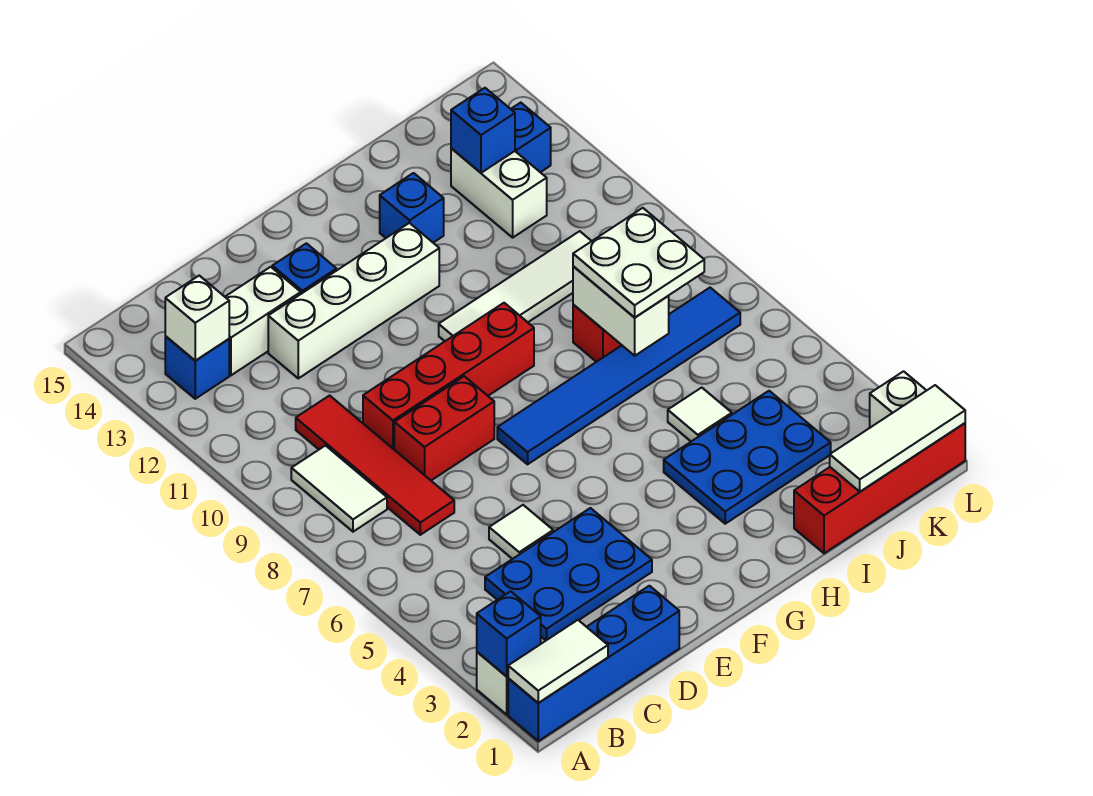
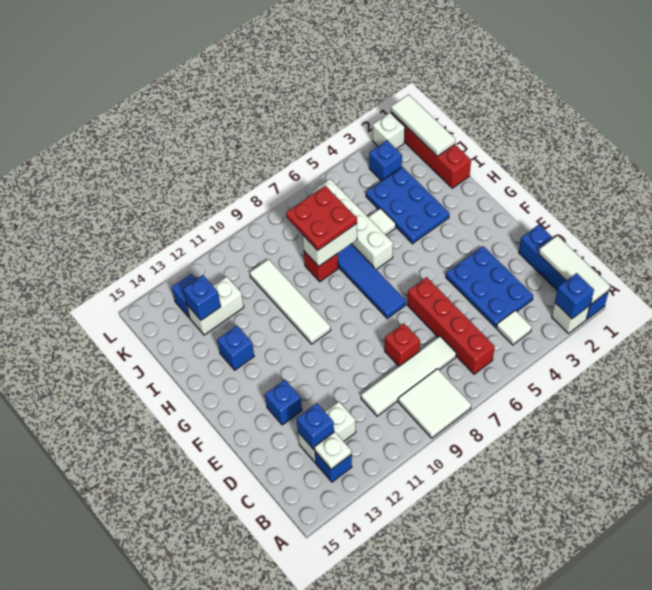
white 1x2 tile [508,620,608,703] -> white 1x3 tile [539,236,610,304]
white 1x2 tile [291,446,387,532] -> white 2x2 tile [398,369,471,438]
white 1x1 brick [165,276,229,360] -> white 1x1 plate [314,432,351,469]
red 1x4 tile [296,395,454,535] -> white 1x4 tile [361,336,456,416]
white 1x2 brick [225,267,301,375] -> white 1x2 brick turned to [298,402,356,463]
none -> blue 1x1 brick [296,403,334,450]
white 1x1 tile [489,505,553,559] -> white 1x1 tile moved to [496,310,532,345]
red 1x2 brick [394,376,494,480] -> red 1x1 brick [385,323,420,366]
red 1x4 brick [363,303,534,449] -> red 1x4 brick moved to [407,277,495,374]
white 1x4 brick [268,223,439,378] -> white 1x4 brick moved to [312,179,393,270]
white 2x2 plate [573,208,704,318] -> red 2x2 plate [286,186,357,250]
none -> blue 1x1 brick [369,140,402,181]

